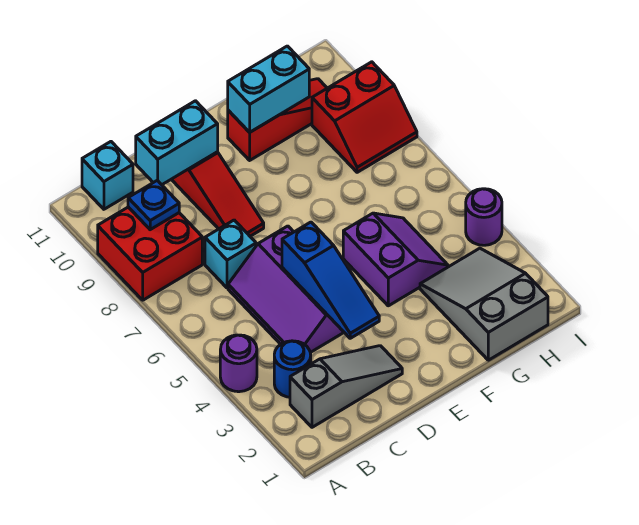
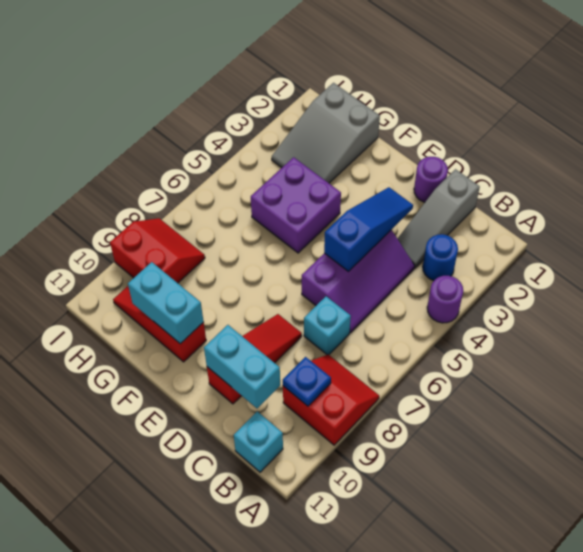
red 2x2 brick [98,207,202,300] -> red 2x2 slope [283,354,379,445]
grey 1x3 slope [290,346,402,427] -> grey 1x3 slope turned to [398,169,480,268]
purple 2x2 slope [343,213,448,306] -> purple 2x2 brick [251,157,341,253]
purple 1x1 round brick [466,189,502,245] -> purple 1x1 round brick moved to [414,157,448,202]

